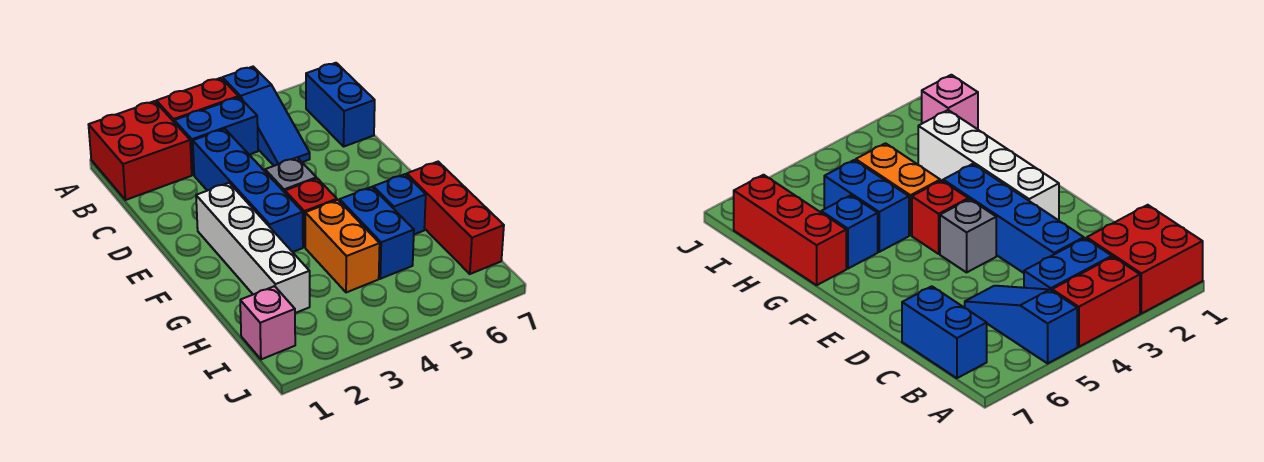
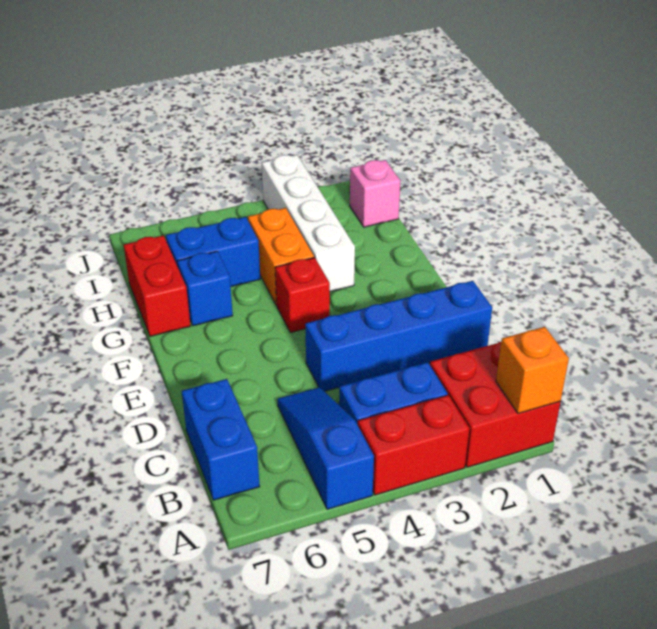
none -> orange 1x1 brick [496,327,569,413]
blue 1x4 brick [193,129,303,252] -> blue 1x4 brick turned to [305,281,492,391]
white 1x4 brick [196,183,310,313] -> white 1x4 brick moved to [261,155,355,292]
grey 1x1 brick [265,158,316,192] -> none
blue 1x2 brick [340,187,414,279] -> blue 1x2 brick turned to [166,217,260,286]
red 1x3 brick [407,162,504,274] -> red 1x2 brick [124,235,191,336]

